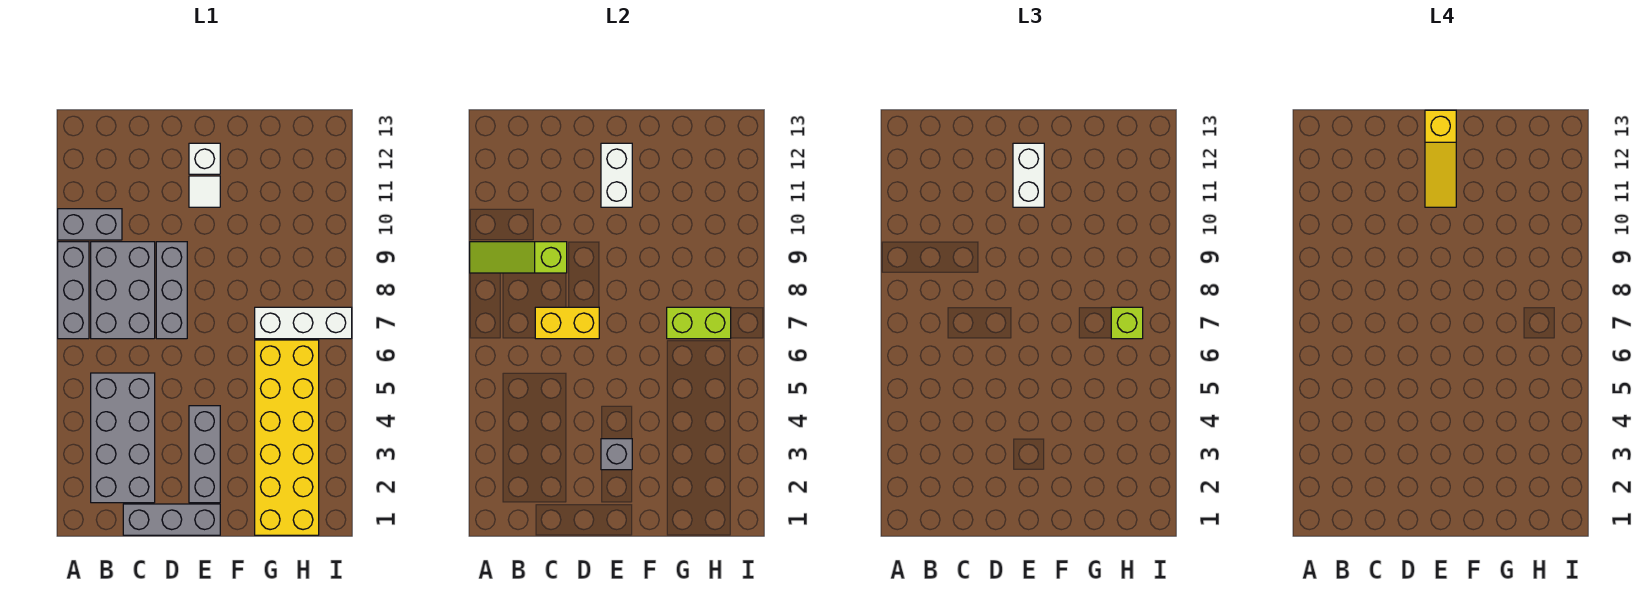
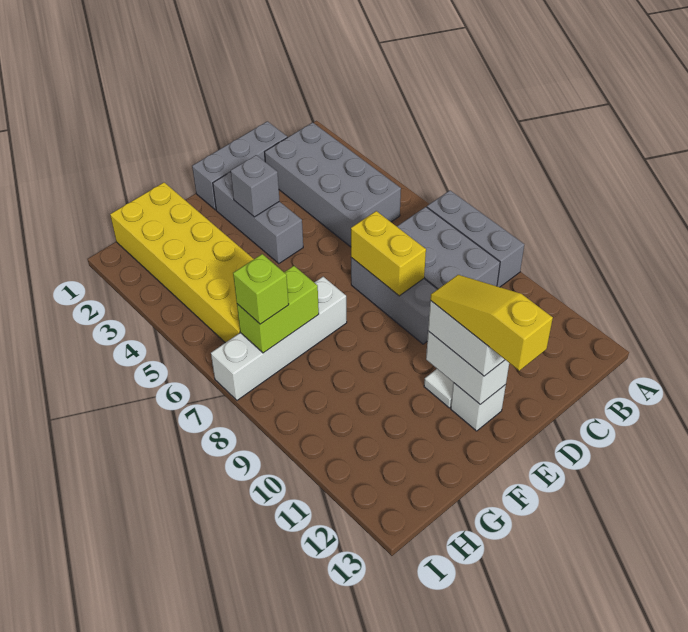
lime 1x3 slope [470,242,567,273] -> none
grey 1x2 brick [58,209,122,240] -> none
yellow 1x2 brick [535,307,599,339] -> yellow 1x2 brick turned to [351,211,426,296]
white 1x3 brick [255,307,352,339] -> white 1x4 brick [211,277,347,400]

